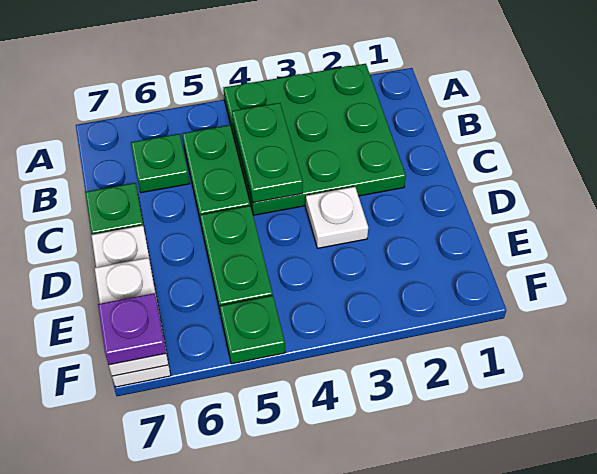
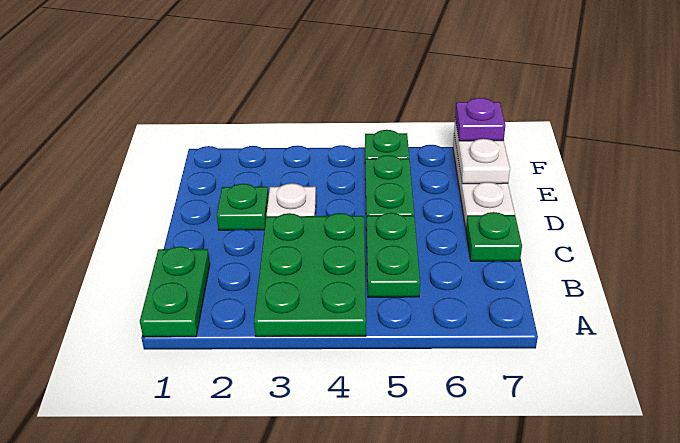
green 3x3 plate [224,64,406,215] -> green 2x3 plate [254,213,366,337]
green 1x2 plate [232,103,303,203] -> green 1x2 plate moved to [140,247,210,337]
green 1x1 plate [131,134,190,193] -> green 1x1 plate moved to [217,184,268,230]

